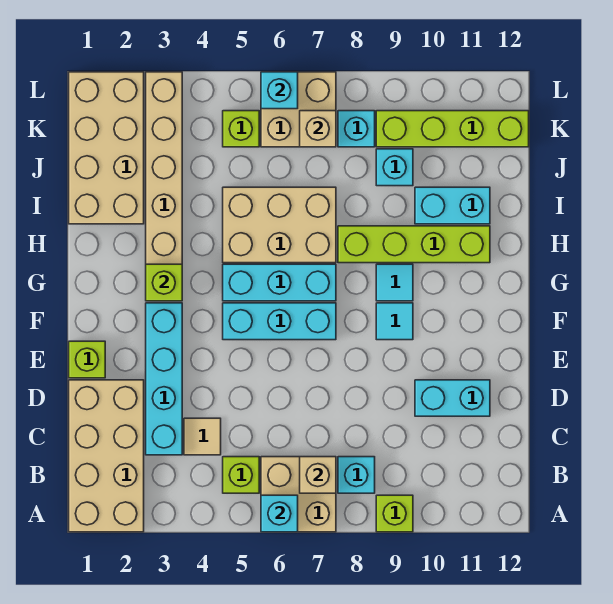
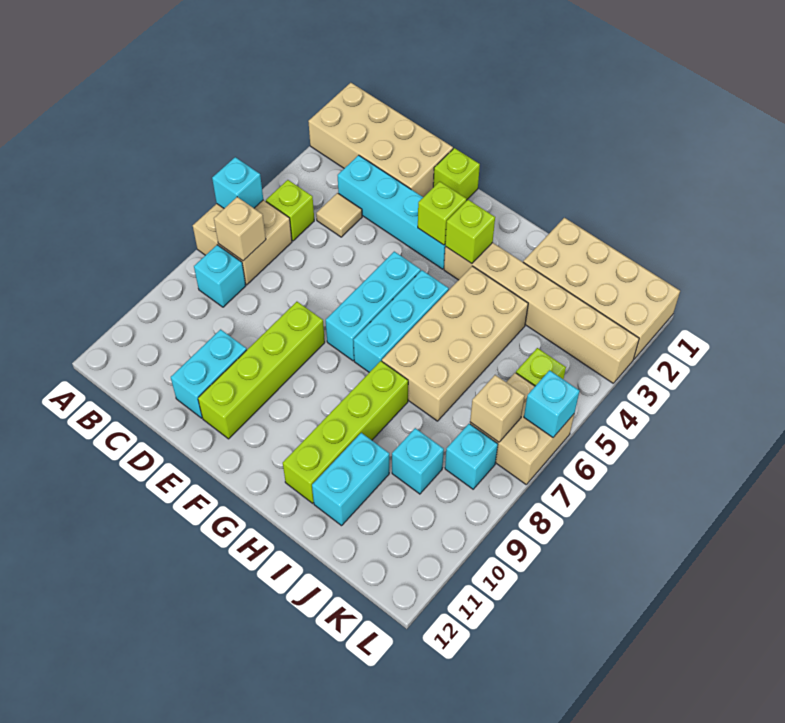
lime 1x1 brick [376,495,413,532] -> lime 1x1 brick moved to [418,181,467,245]
cyan 1x1 tile [376,303,413,340] -> none
cyan 1x1 tile [376,264,413,301] -> none
tan 2x3 brick [223,187,336,263] -> tan 2x4 brick [382,266,528,421]
lime 1x4 brick [376,111,529,147] -> lime 1x4 brick moved to [198,302,325,439]

